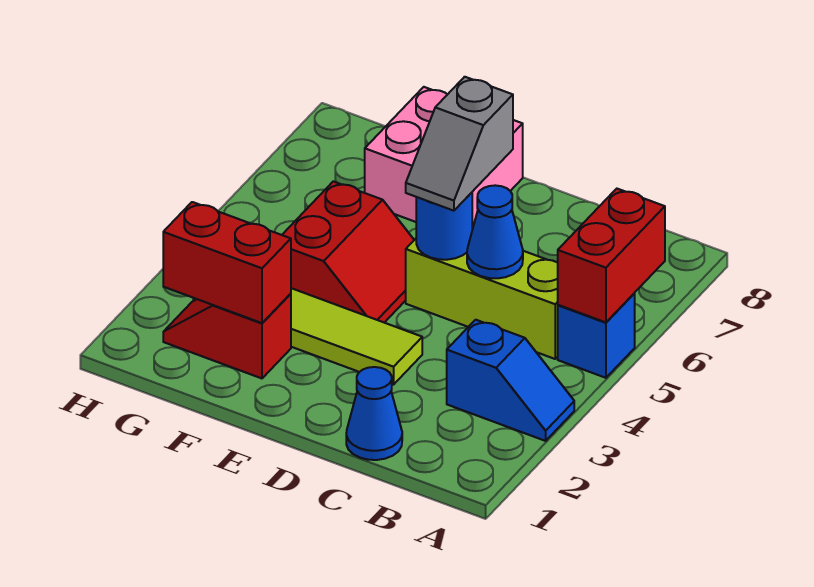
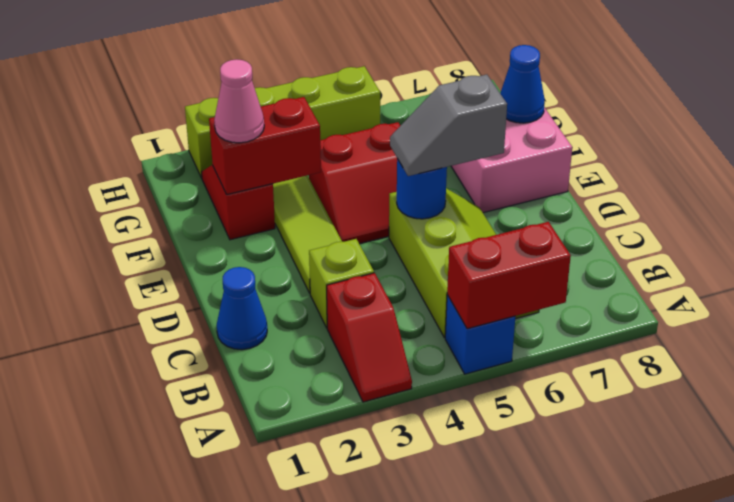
blue 1x2 slope [447,320,574,441] -> red 1x2 slope [327,273,412,402]
none -> lime 1x1 brick [309,239,374,328]
blue 1x1 cone [467,185,523,278] -> blue 1x1 cone moved to [500,45,545,123]
red 1x2 brick [163,202,291,323] -> red 1x2 brick turned to [209,97,321,194]
none -> pink 1x1 cone [214,59,264,143]
none -> lime 1x4 brick [185,66,380,178]

